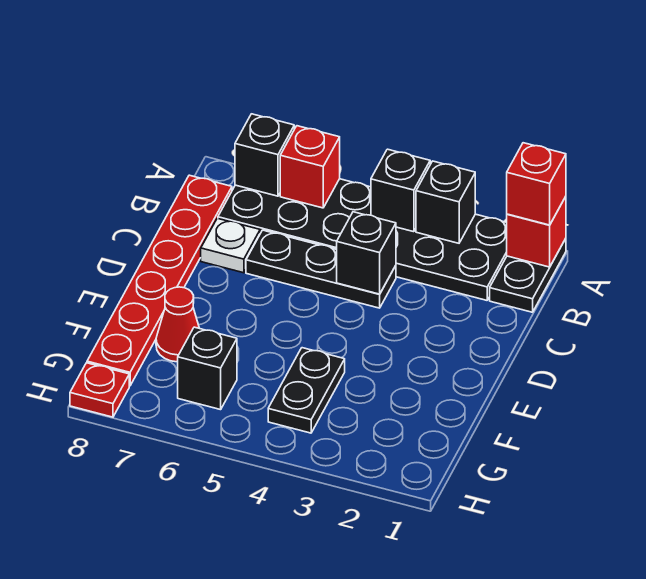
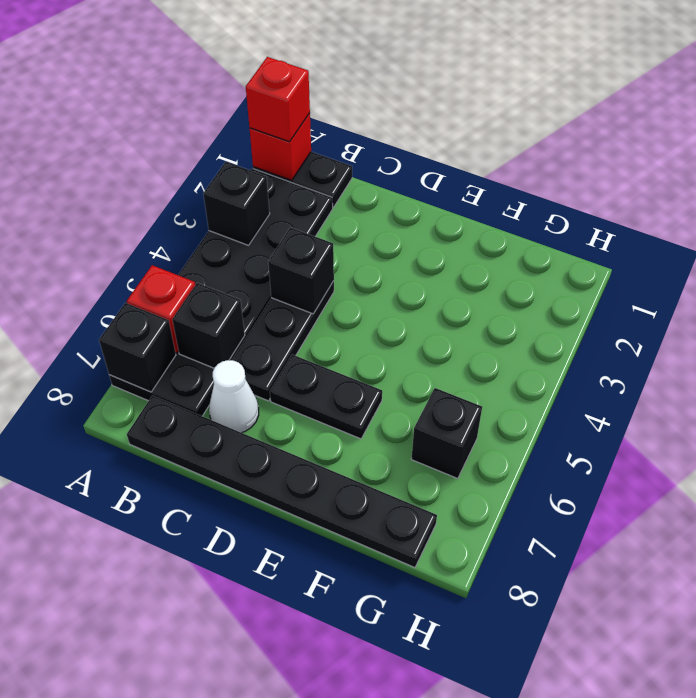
black 1x1 brick [371,149,430,232] -> black 1x1 brick moved to [172,283,245,368]
red 1x6 plate [87,175,232,386] -> black 1x6 plate [127,396,437,568]
white 1x1 plate [201,218,260,273] -> white 1x1 cone [209,360,259,433]
black 1x2 plate [268,348,345,433] -> black 1x2 plate moved to [270,355,382,439]
red 1x1 cone [156,287,199,362] -> none
red 1x1 plate [70,363,129,417] -> none

